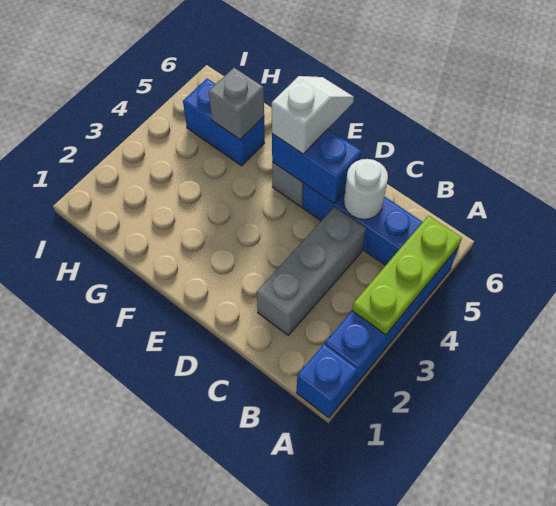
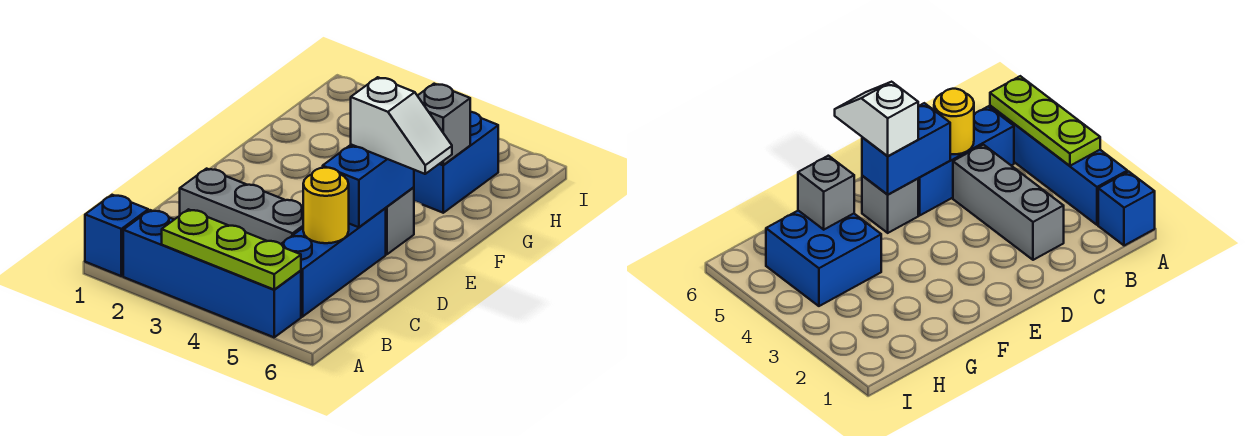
white 1x1 round brick [344,159,388,219] -> yellow 1x1 round brick [303,168,349,243]
blue 1x2 brick [183,79,265,166] -> blue 2x2 brick [414,112,498,213]

